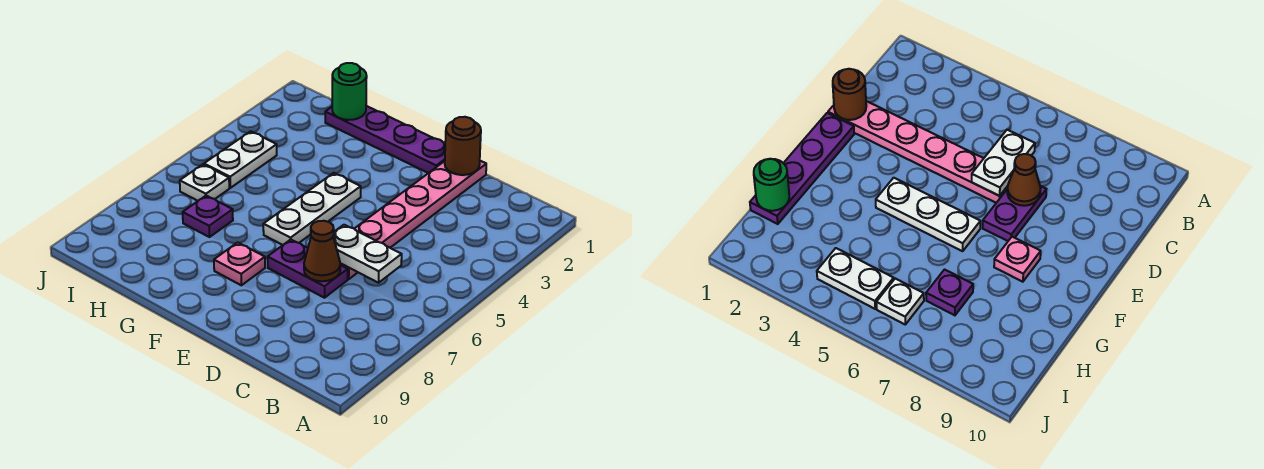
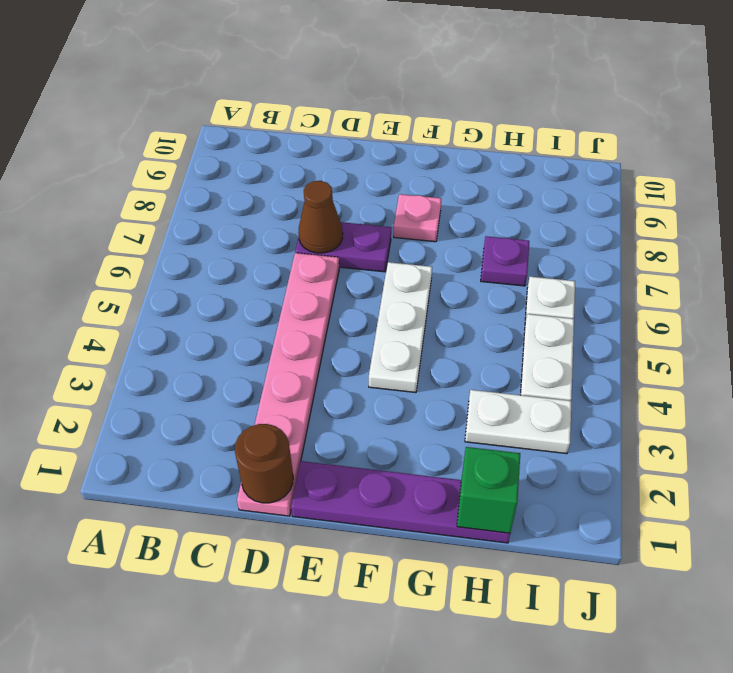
white 1x2 plate [333,225,402,283] -> white 1x2 plate moved to [465,390,571,454]
green 1x1 round brick [332,63,367,120] -> green 1x1 brick [457,447,520,533]

